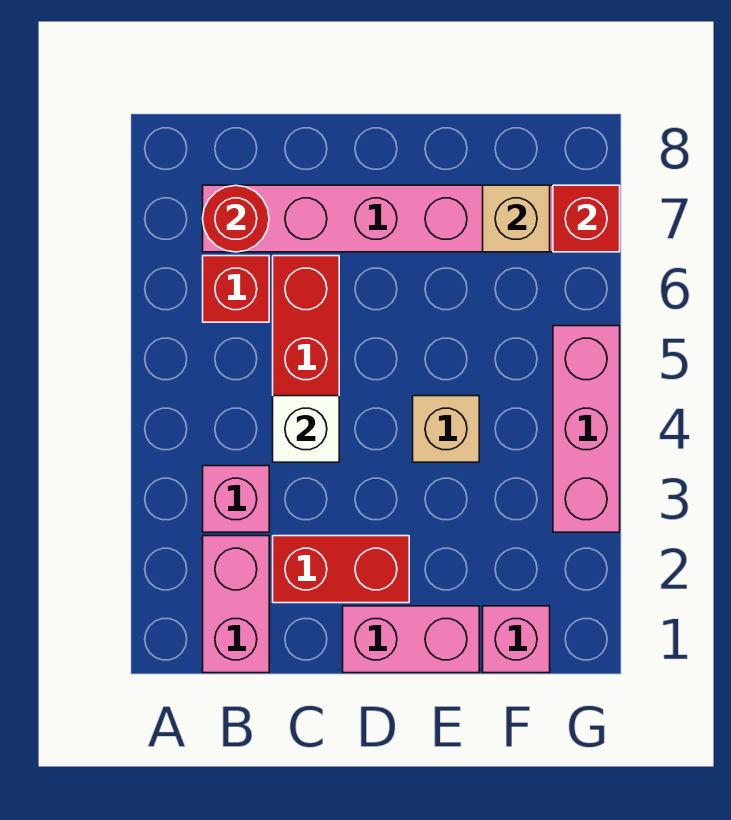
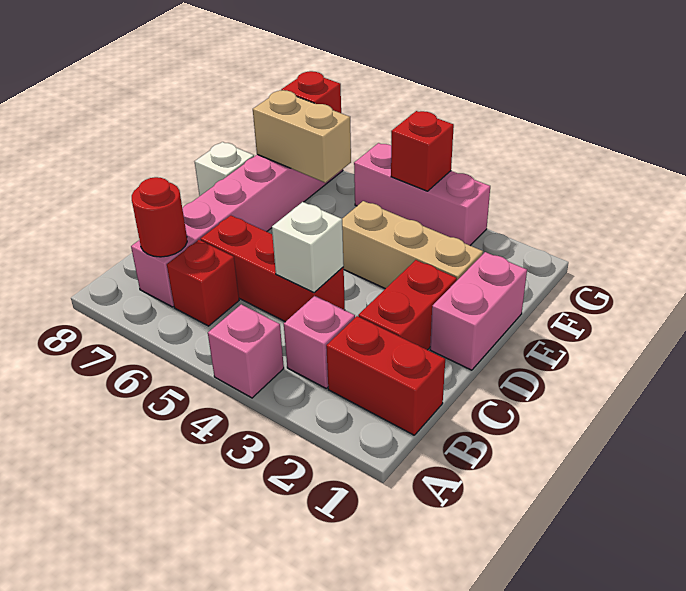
pink 1x2 brick [203,536,269,673] -> red 1x2 brick [326,316,445,435]
tan 1x1 brick [413,396,479,462] -> tan 1x3 brick [342,201,483,289]
none -> white 1x1 brick [195,142,254,196]
pink 1x1 brick [483,606,550,673] -> pink 1x1 brick moved to [208,304,284,398]
tan 1x1 brick [483,185,550,252] -> tan 1x2 brick [253,90,351,183]
none -> red 1x1 brick [391,111,454,191]

